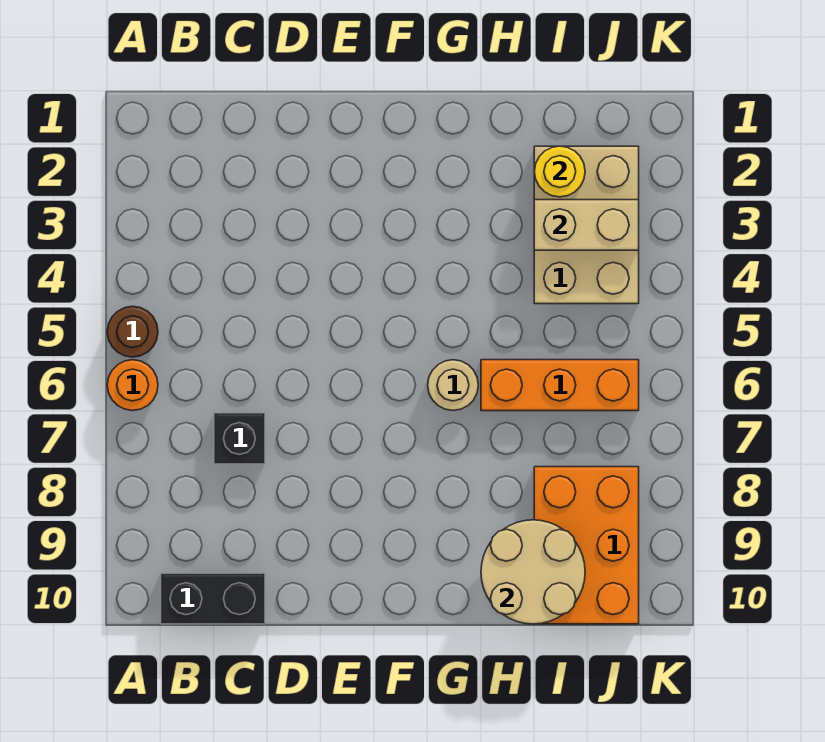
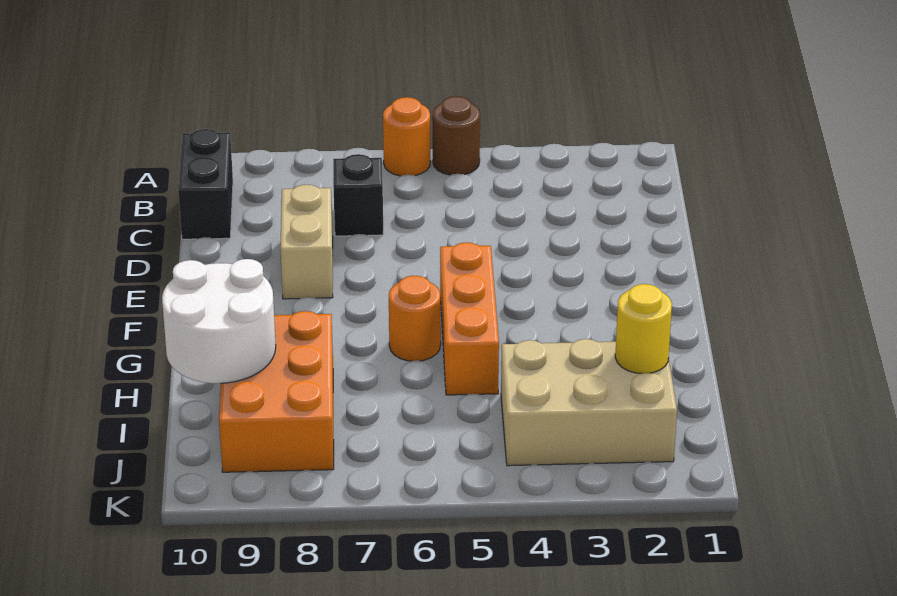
tan 1x1 round brick [428,360,478,411] -> orange 1x1 round brick [389,276,441,361]
orange 1x3 brick [481,360,639,411] -> orange 1x3 brick moved to [440,243,499,395]
tan 2x2 round brick [481,520,585,624] -> white 2x2 round brick [162,259,276,383]
tan 1x2 brick [534,200,639,250] -> tan 1x2 brick moved to [280,185,333,299]
orange 2x3 brick [534,467,639,624] -> orange 2x3 brick turned to [219,311,334,472]

